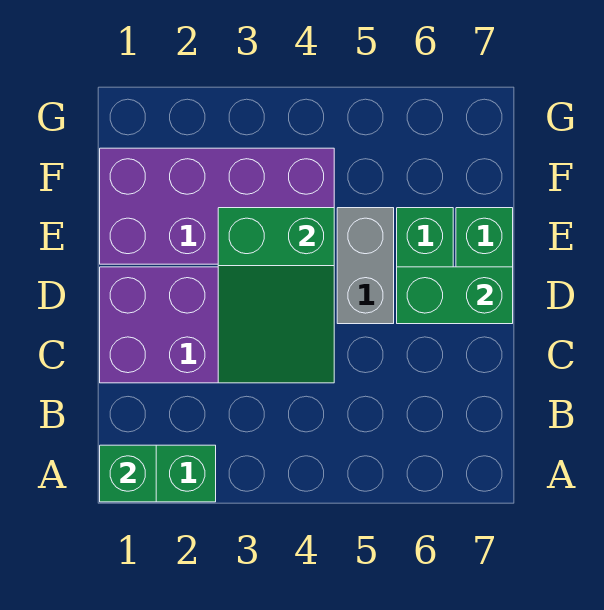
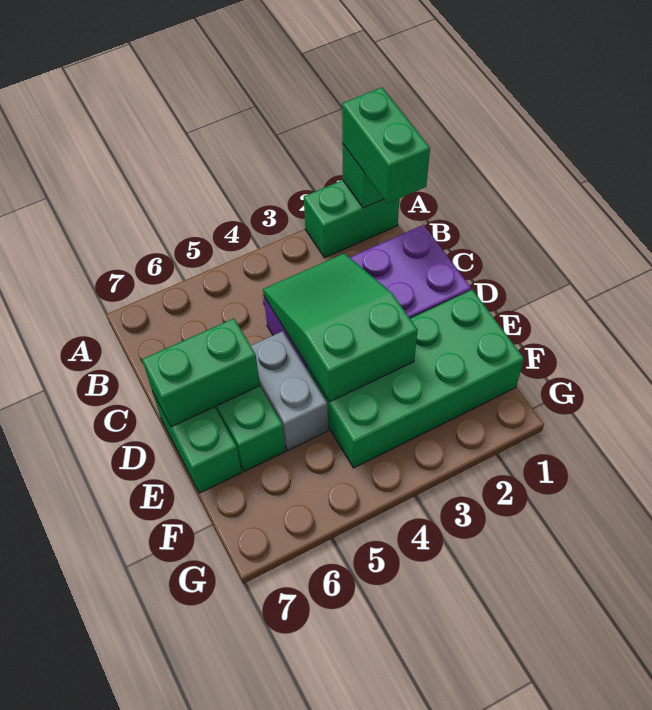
none -> green 1x2 brick [342,87,430,203]
purple 2x4 brick [100,148,334,264] -> green 2x4 brick [307,290,524,468]

